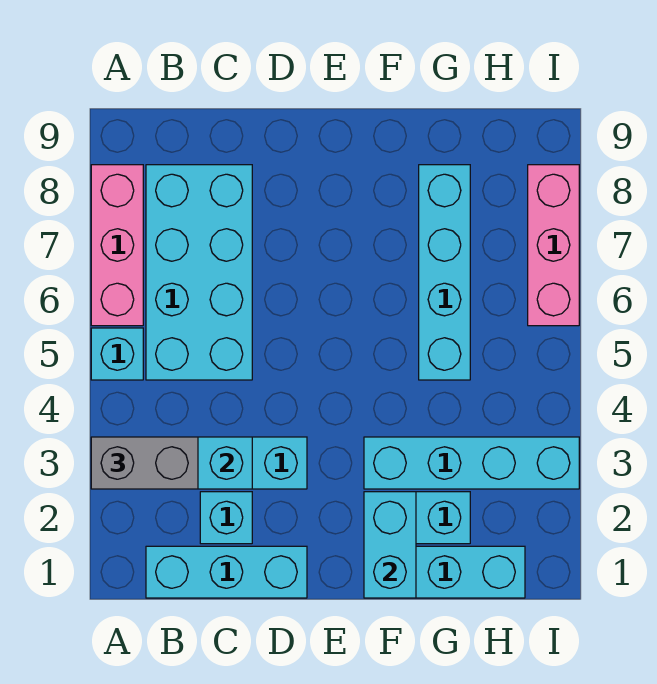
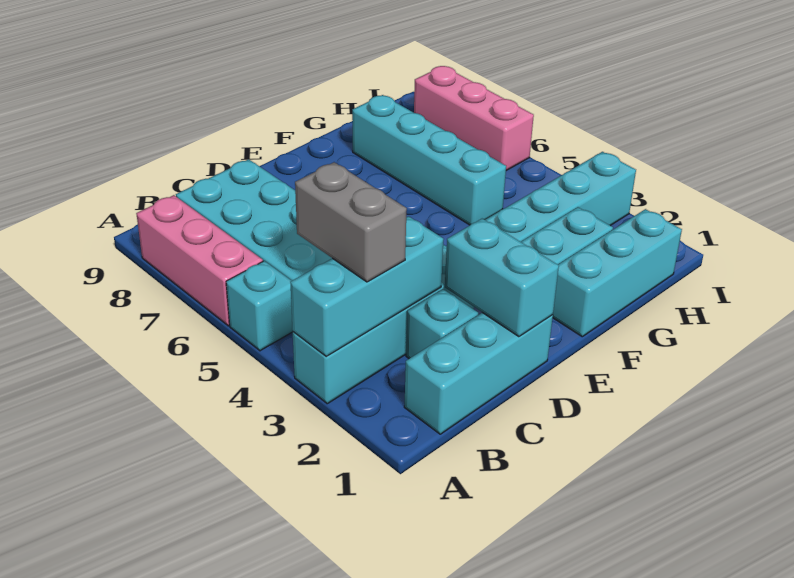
grey 1x2 brick [91,437,198,489] -> grey 1x2 brick turned to [295,162,407,282]
cyan 1x2 brick [364,492,416,598] -> cyan 1x2 brick moved to [445,219,559,337]

